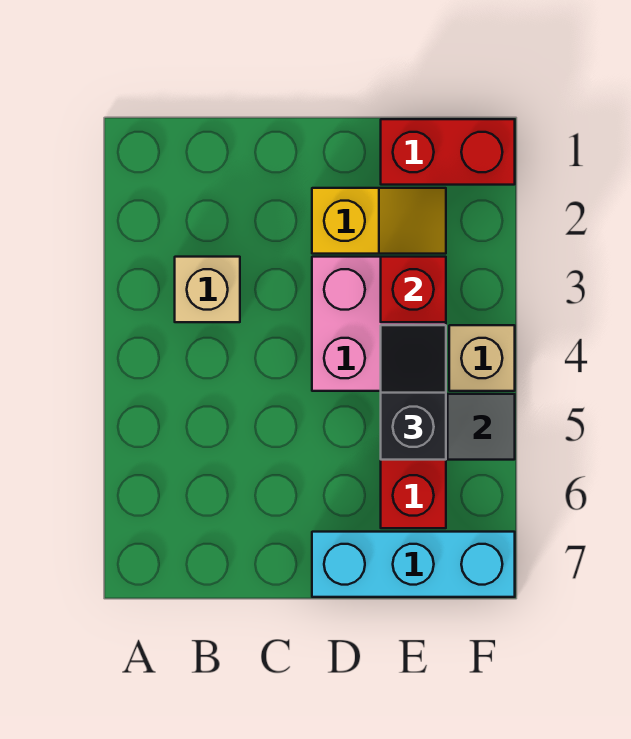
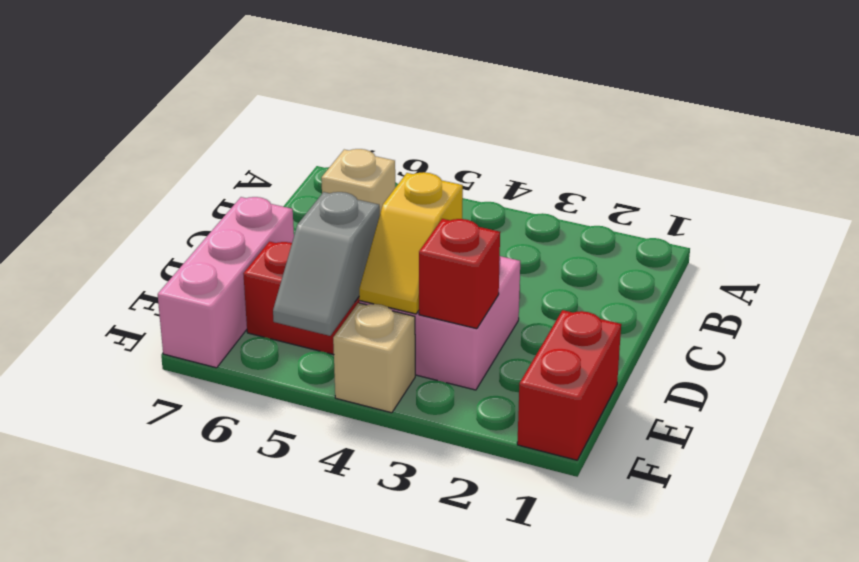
tan 1x1 brick [175,257,240,322] -> tan 1x1 brick moved to [321,149,395,213]
yellow 1x2 slope [312,188,446,254] -> yellow 1x2 slope moved to [359,172,463,314]
cyan 1x3 brick [312,532,515,597] -> pink 1x3 brick [158,197,294,368]
black 1x2 slope [381,325,446,460] -> none

